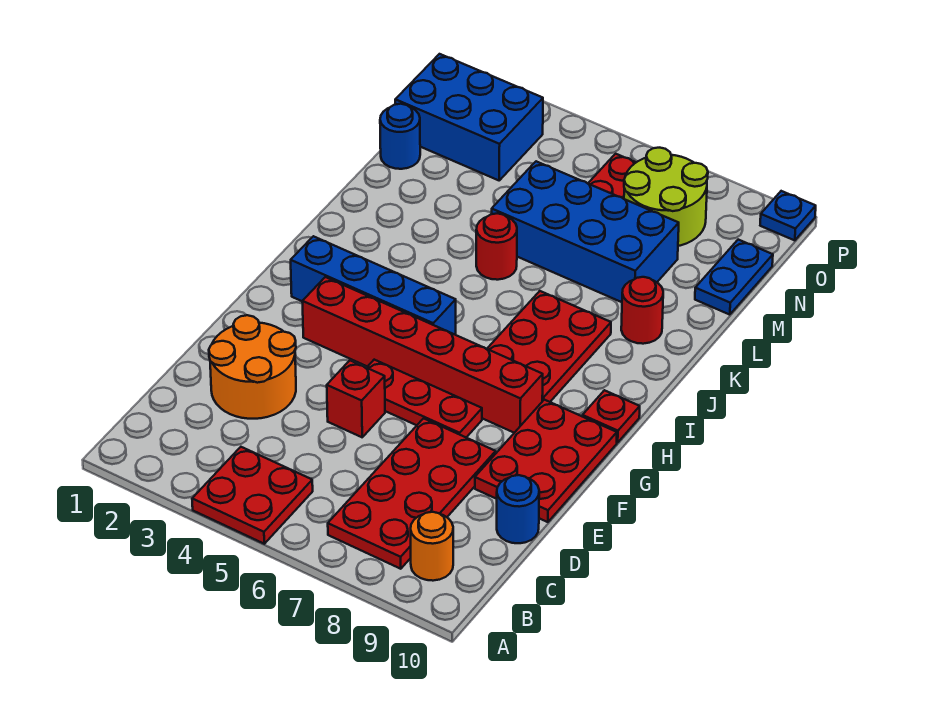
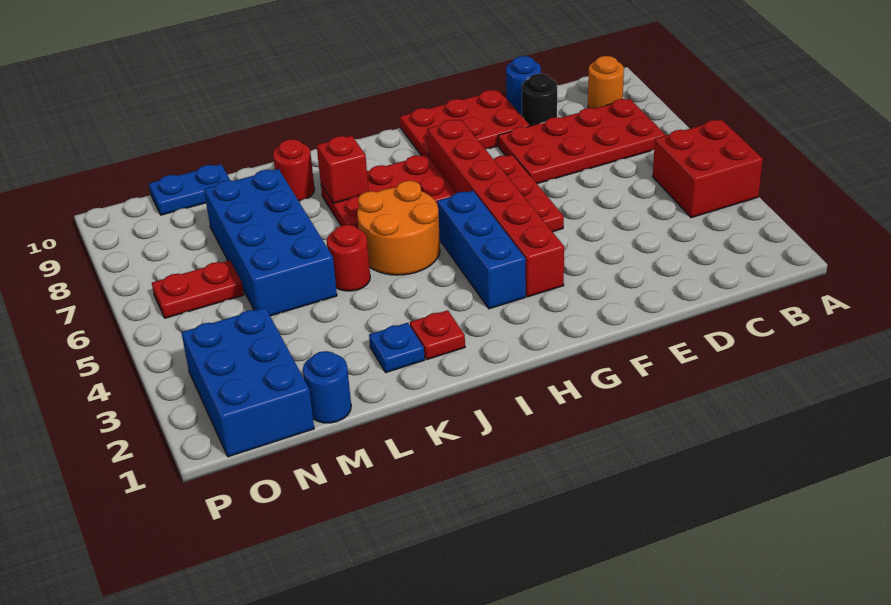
red 2x2 plate [192,447,313,544] -> red 2x2 brick [653,120,763,218]
orange 2x2 round brick [209,315,296,419] -> orange 2x2 round brick moved to [357,181,440,275]
none -> black 1x1 round brick [522,73,557,126]
red 1x1 brick [327,360,385,437] -> red 1x1 brick moved to [317,136,369,203]
blue 1x4 brick [291,236,456,335] -> blue 1x3 brick [437,191,526,309]
red 1x1 plate [582,390,640,443] -> red 1x1 plate moved to [410,310,465,360]
lime 2x2 round brick [624,148,708,246] -> none
blue 1x1 plate [760,191,816,240] -> blue 1x1 plate moved to [369,323,425,373]

